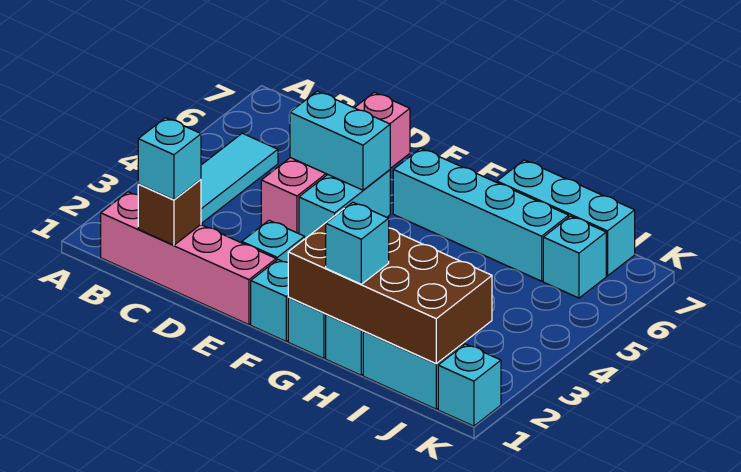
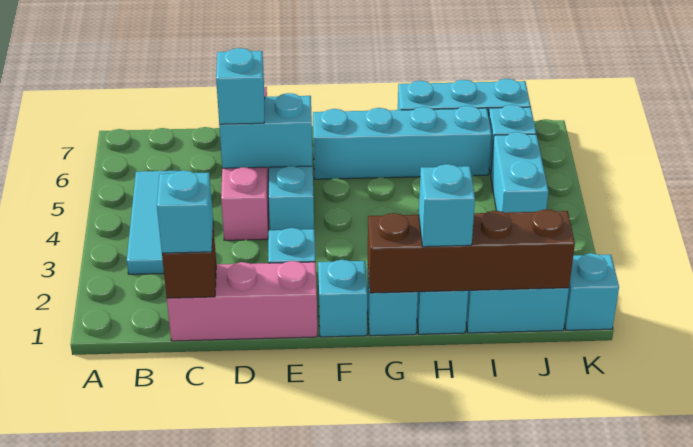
pink 1x4 brick [101,192,276,325] -> pink 1x3 brick [167,261,317,341]
none -> cyan 1x1 brick [216,48,265,124]
brown 2x4 brick [288,210,492,364] -> brown 1x4 brick [368,209,575,293]
none -> cyan 1x2 brick [491,132,548,213]

